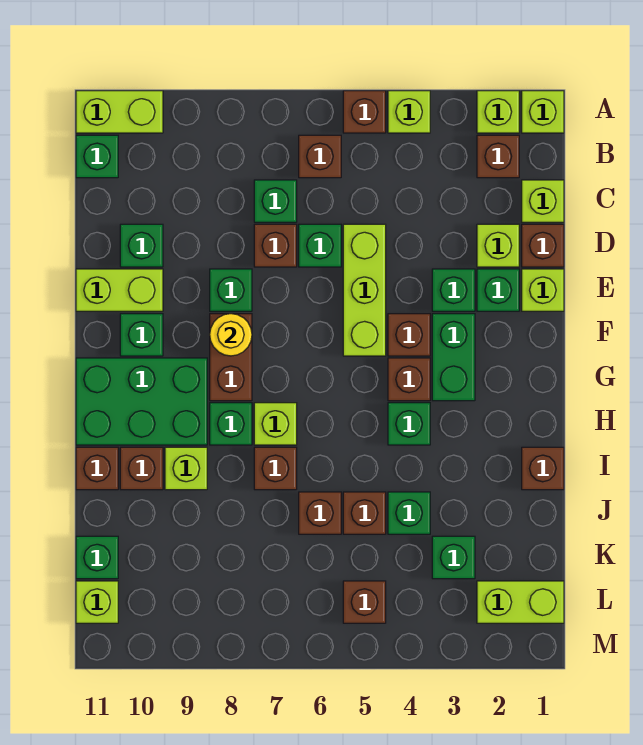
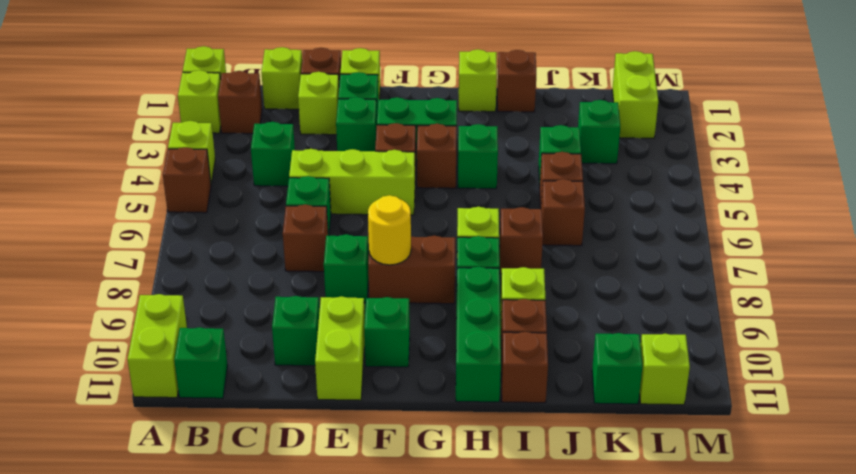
brown 1x1 brick [299,135,341,178] -> none
green 1x1 brick [254,180,297,222] -> green 1x1 brick moved to [251,122,295,186]
green 2x3 brick [76,358,207,445] -> green 1x3 brick [456,267,501,402]
none -> lime 1x1 brick [459,49,497,112]
brown 1x1 brick [343,581,386,623] -> none

